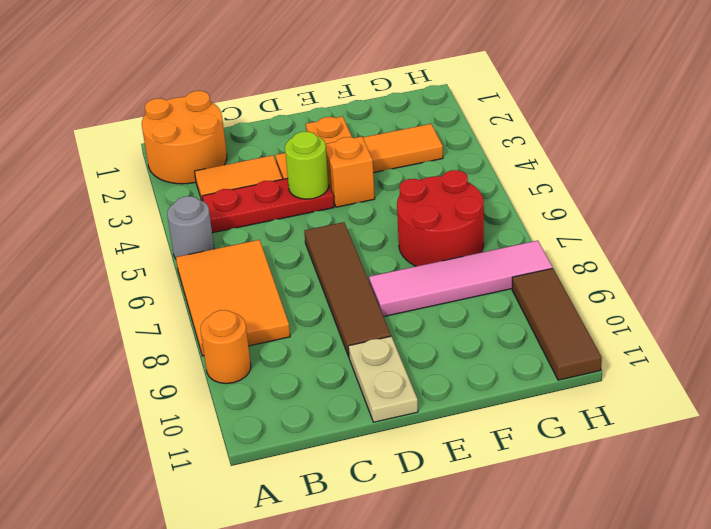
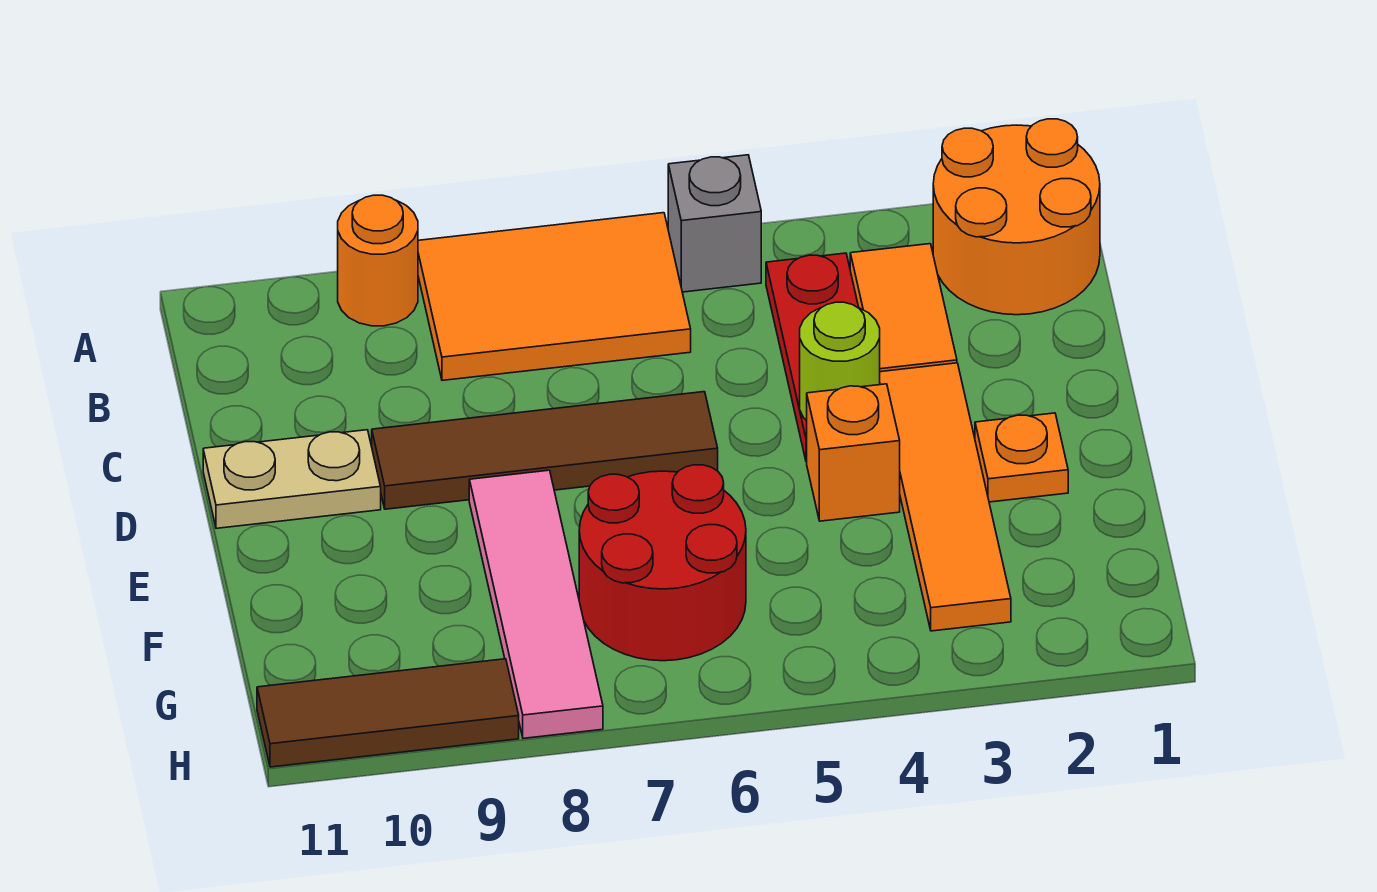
grey 1x1 round brick [167,196,214,259] -> grey 1x1 brick [668,155,761,292]

